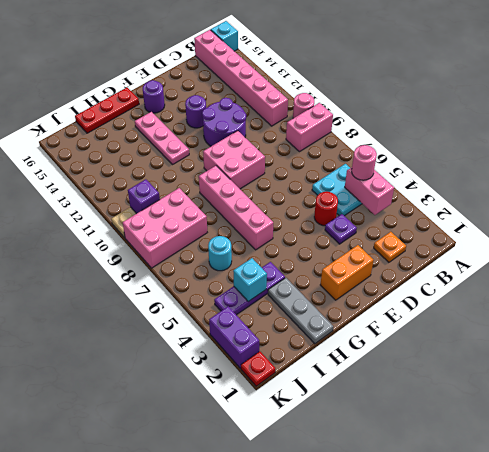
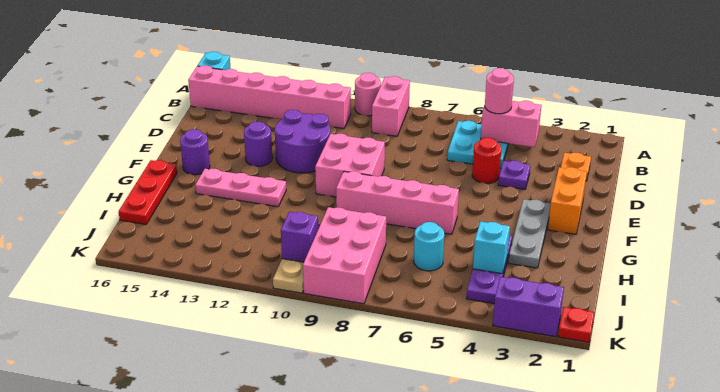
grey 1x3 plate [268,278,333,344] -> grey 1x3 plate turned to [508,199,551,268]

